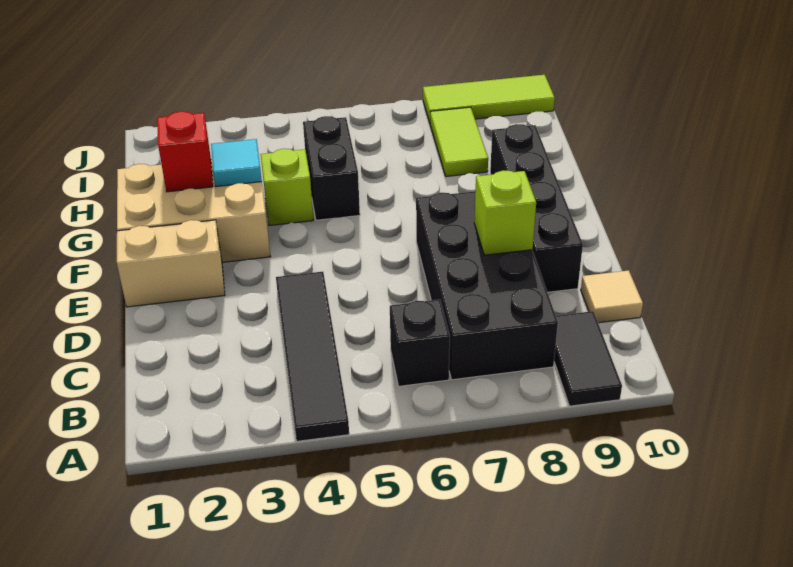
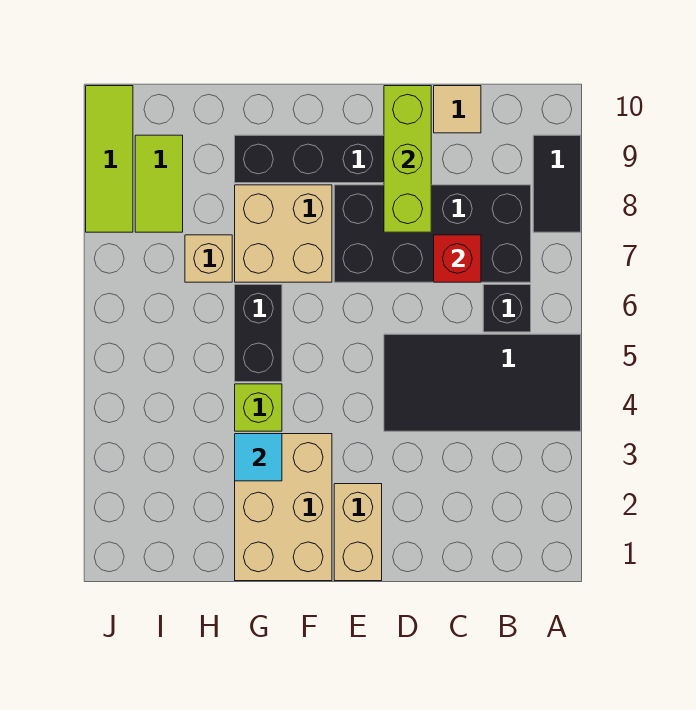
black 1x4 tile [276,272,349,441] -> black 2x4 tile [384,334,581,431]
black 1x2 tile [554,311,622,406] -> black 1x2 tile turned to [533,135,581,232]
lime 1x1 brick [474,171,536,255] -> lime 1x3 brick [384,86,431,232]
none -> tan 2x2 brick [235,185,332,282]
red 1x1 brick [157,111,213,192] -> red 1x1 brick moved to [434,235,481,282]
black 1x2 brick [303,116,360,220] -> black 1x2 brick turned to [235,285,282,382]
none -> tan 1x1 brick [185,235,232,282]
lime 1x2 tile [430,107,488,176] -> lime 1x2 tile turned to [135,135,183,232]

